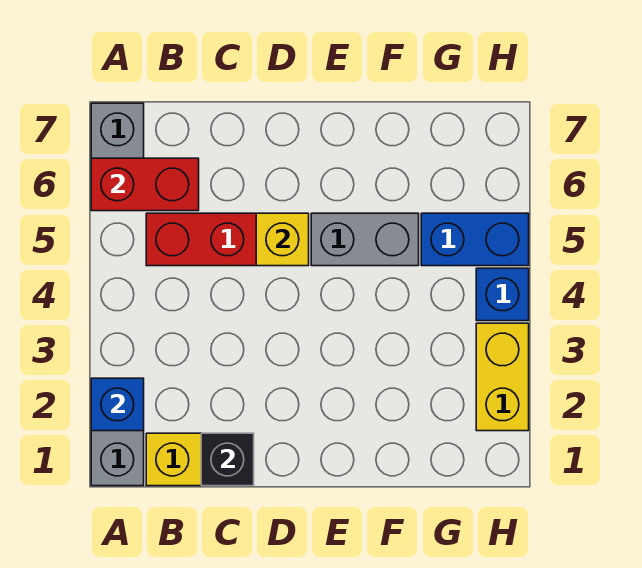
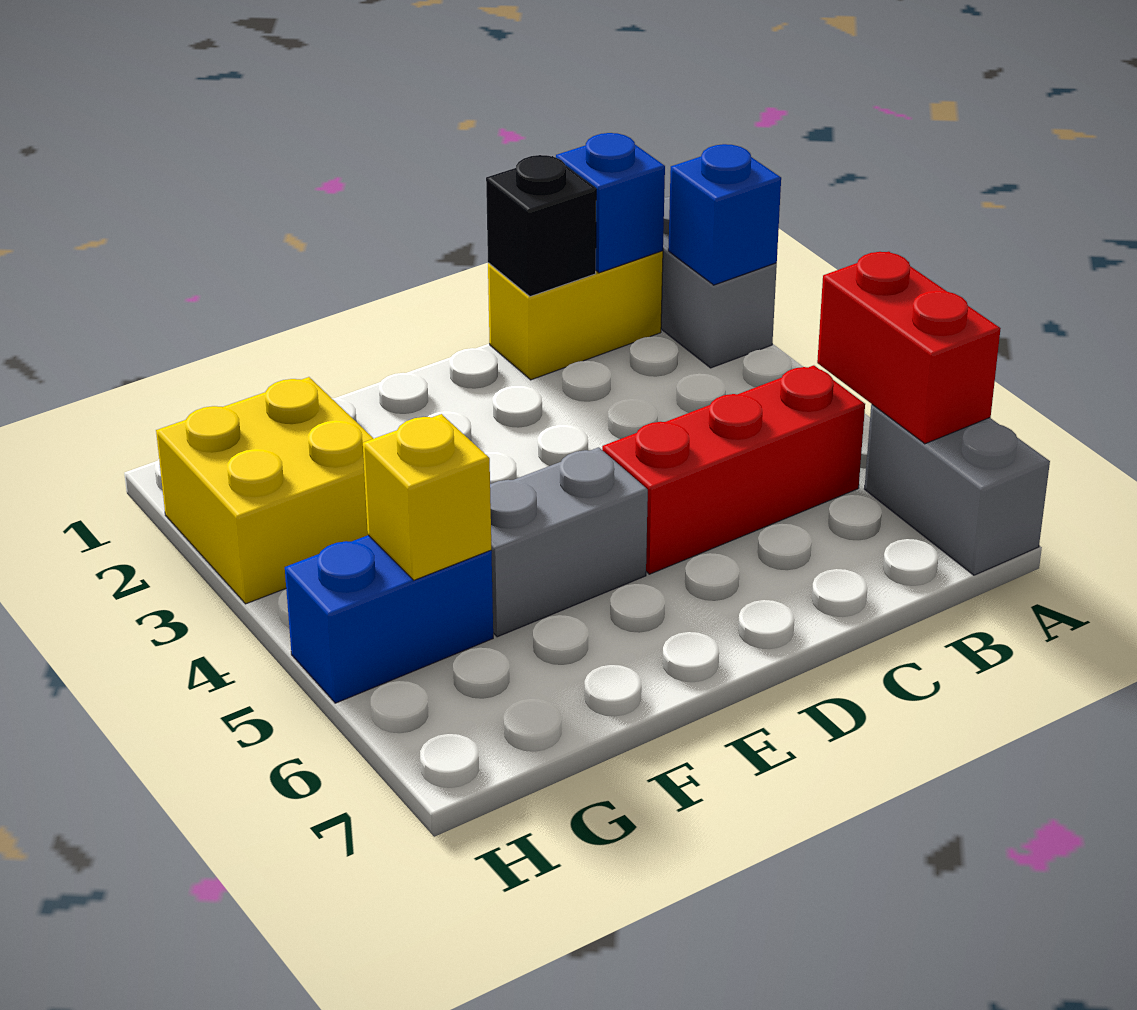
red 1x2 brick [91,158,199,211] -> red 1x2 brick turned to [817,252,1001,444]
yellow 1x1 brick [256,213,309,266] -> yellow 1x1 brick moved to [363,414,491,580]
yellow 1x2 brick [476,323,529,431] -> yellow 2x2 brick [156,377,374,604]
blue 1x1 brick [476,268,529,321] -> blue 1x1 brick moved to [556,133,665,273]

